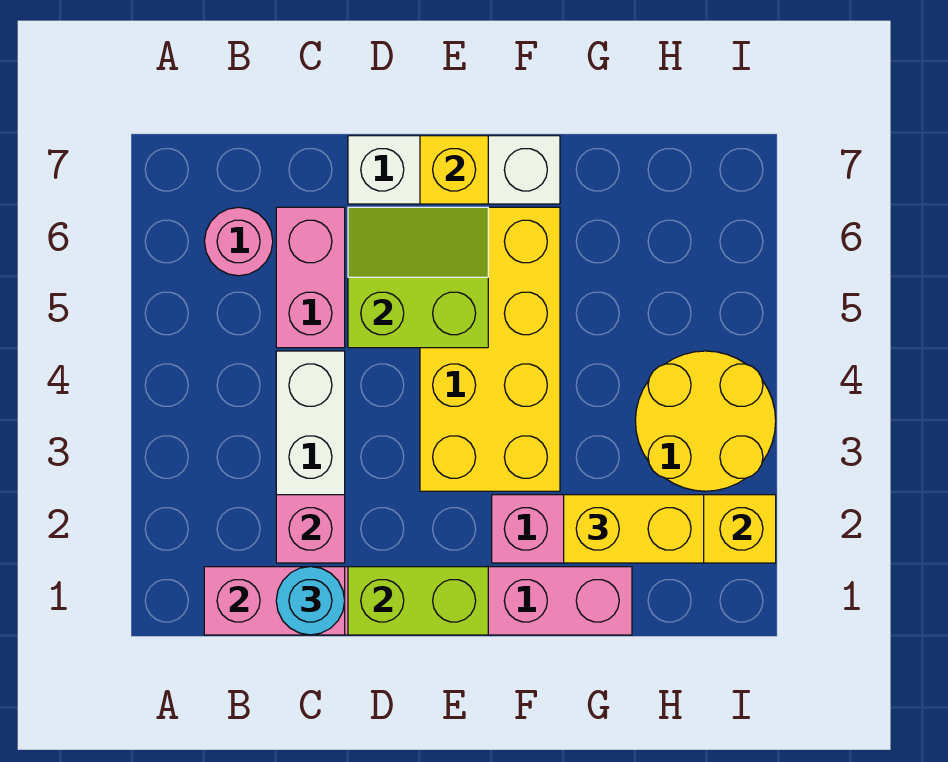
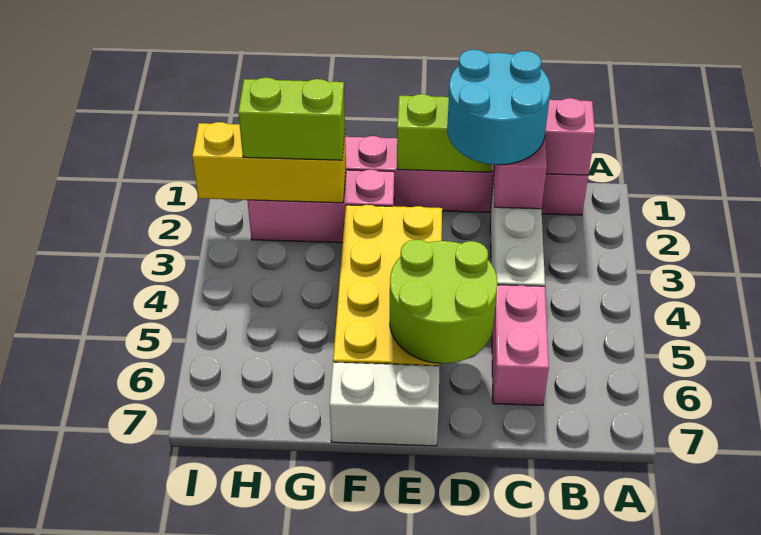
pink 1x1 round brick [204,207,273,276] -> none
cyan 1x1 round brick [276,567,345,635] -> cyan 2x2 round brick [447,50,550,165]
lime 2x2 slope [348,207,488,348] -> lime 2x2 round brick [390,240,498,364]
white 1x3 brick [348,136,560,204] -> white 1x2 brick [330,362,439,446]
yellow 1x1 brick [420,136,488,204] -> none
yellow 1x2 brick [564,495,704,563] -> lime 1x2 brick [238,78,345,160]
yellow 2x2 round brick [635,351,776,491] -> none

